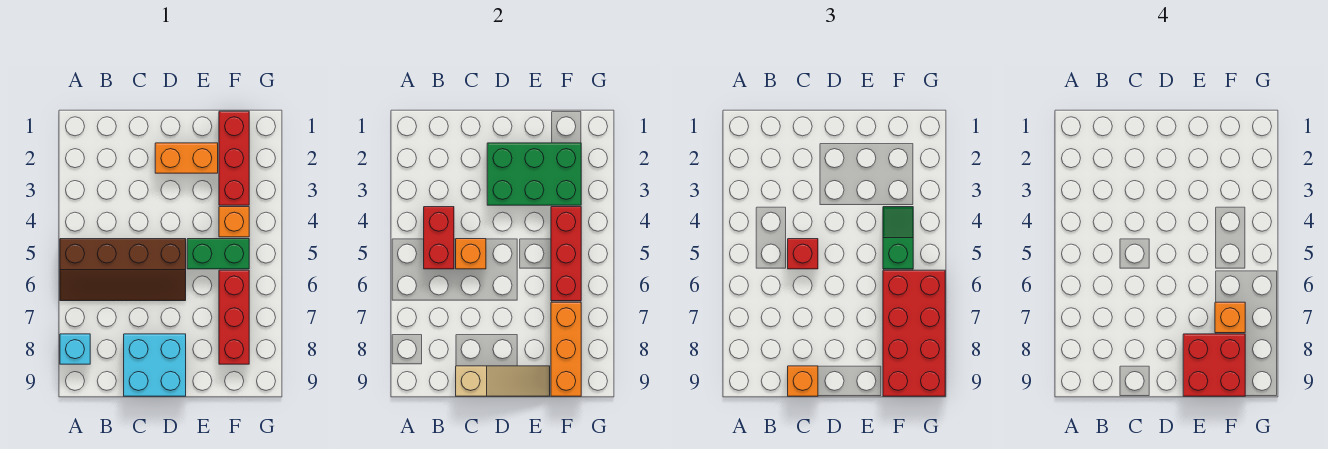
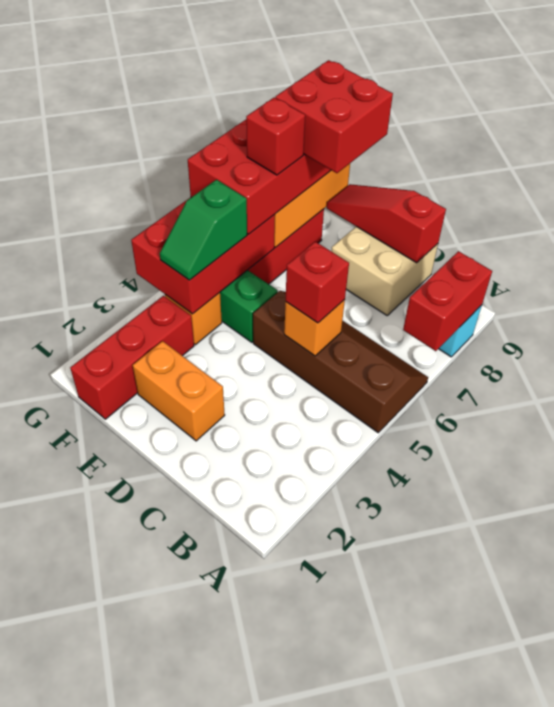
red 1x2 brick [424,207,454,269] -> red 1x2 brick moved to [403,251,492,351]
cyan 2x2 brick [124,334,186,396] -> tan 2x2 brick [331,227,438,315]
tan 1x3 slope [456,366,550,396] -> red 1x3 slope [327,184,446,263]
orange 1x1 brick [788,366,818,396] -> none
green 2x3 brick [487,143,581,205] -> none
red 1x3 brick [551,207,581,301] -> red 2x3 brick [131,197,275,314]
orange 1x1 brick [1215,302,1245,333] -> red 1x1 brick [246,97,305,175]

